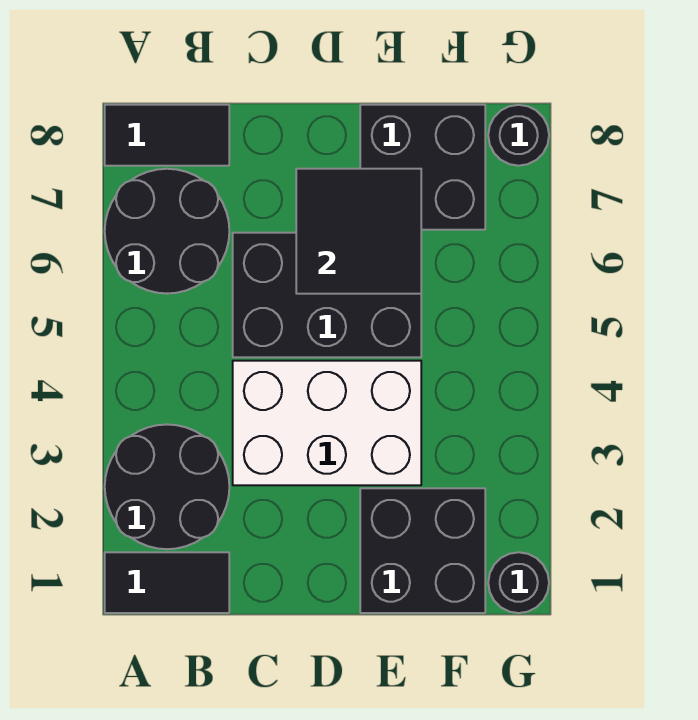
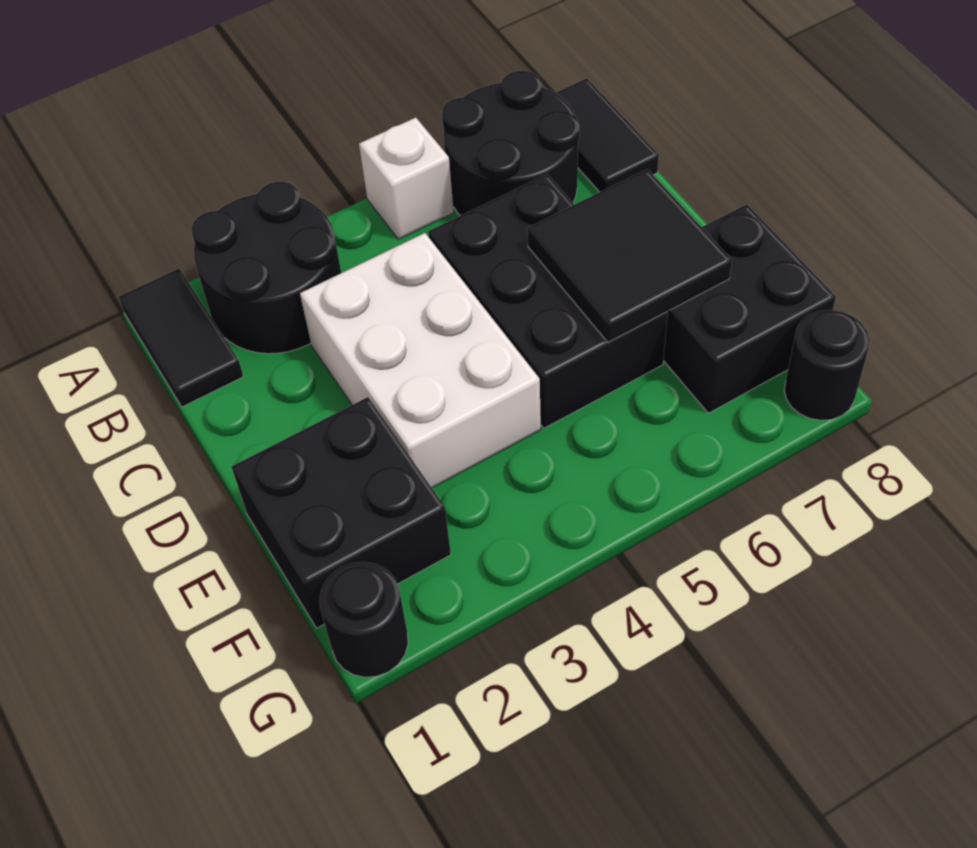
none -> white 1x1 brick [359,118,454,239]

